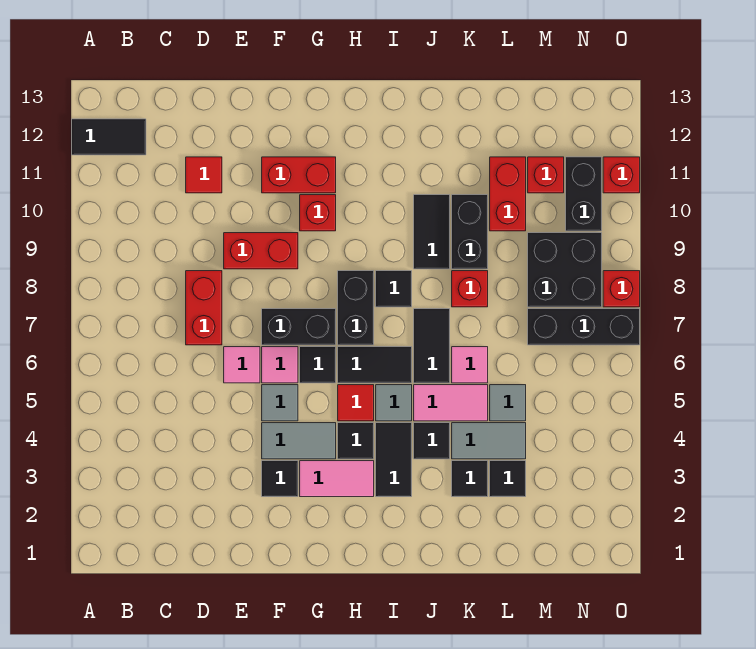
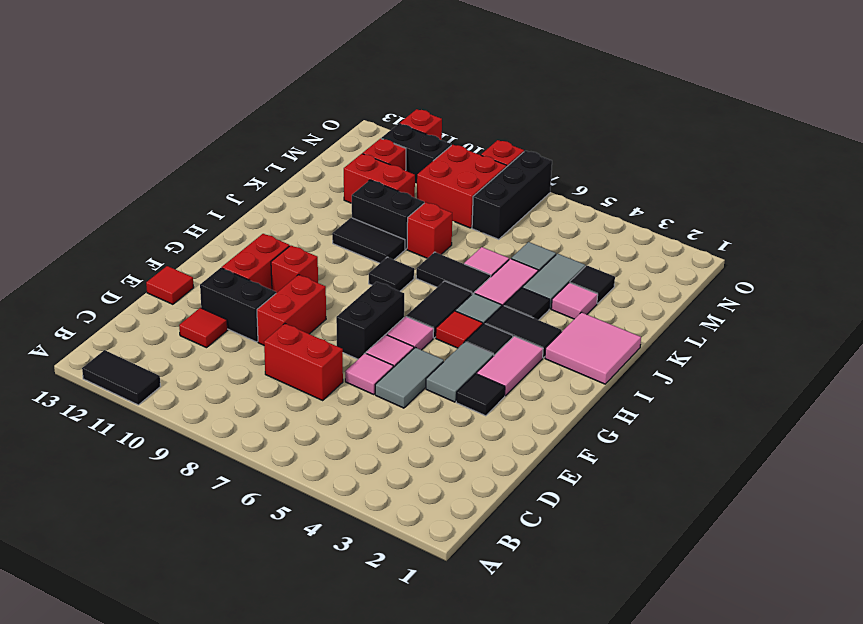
black 1x2 tile [72,119,146,155] -> black 1x2 tile turned to [82,350,160,405]
none -> red 1x1 tile [146,266,194,304]
grey 1x1 tile [262,385,298,421] -> grey 1x2 tile [375,347,444,408]
black 1x1 tile [300,347,336,383] -> pink 1x1 tile [386,316,434,350]
black 1x2 brick [338,271,374,345] -> black 1x2 brick moved to [200,268,276,342]
none -> pink 2x2 tile [545,312,641,384]
black 1x1 tile [452,461,488,497] -> pink 1x1 tile [551,283,598,319]
black 2x2 brick [528,233,602,307] -> red 2x2 brick [417,145,507,228]

